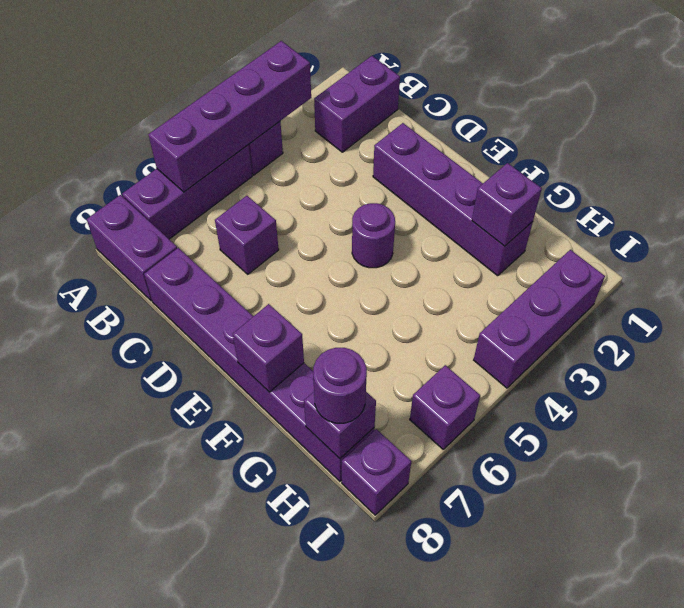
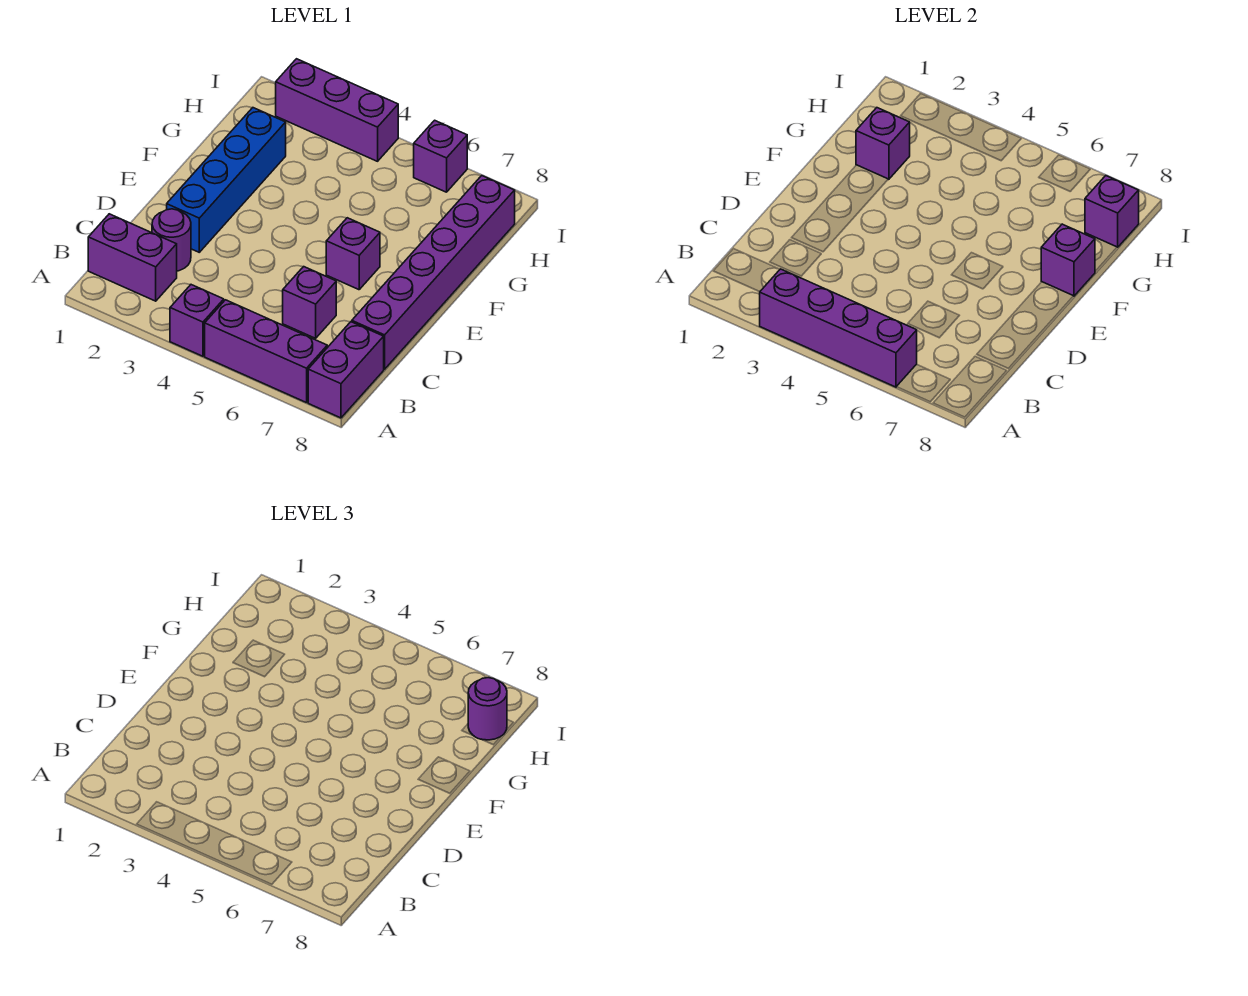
purple 1x4 brick [373,123,533,276] -> blue 1x4 brick [167,108,286,252]
purple 1x1 round brick [352,203,395,268] -> purple 1x1 round brick moved to [152,209,191,271]
purple 1x1 brick [342,429,411,515] -> purple 1x1 brick moved to [326,218,380,290]

